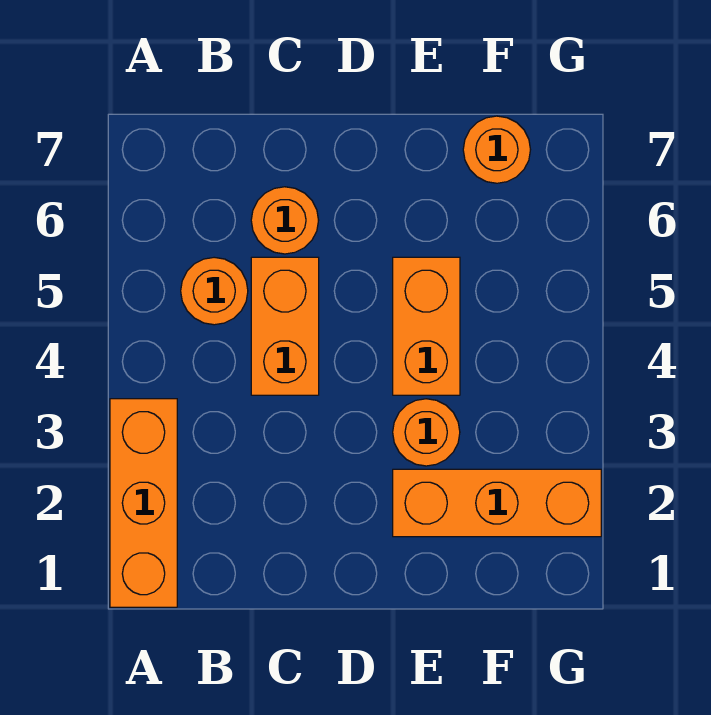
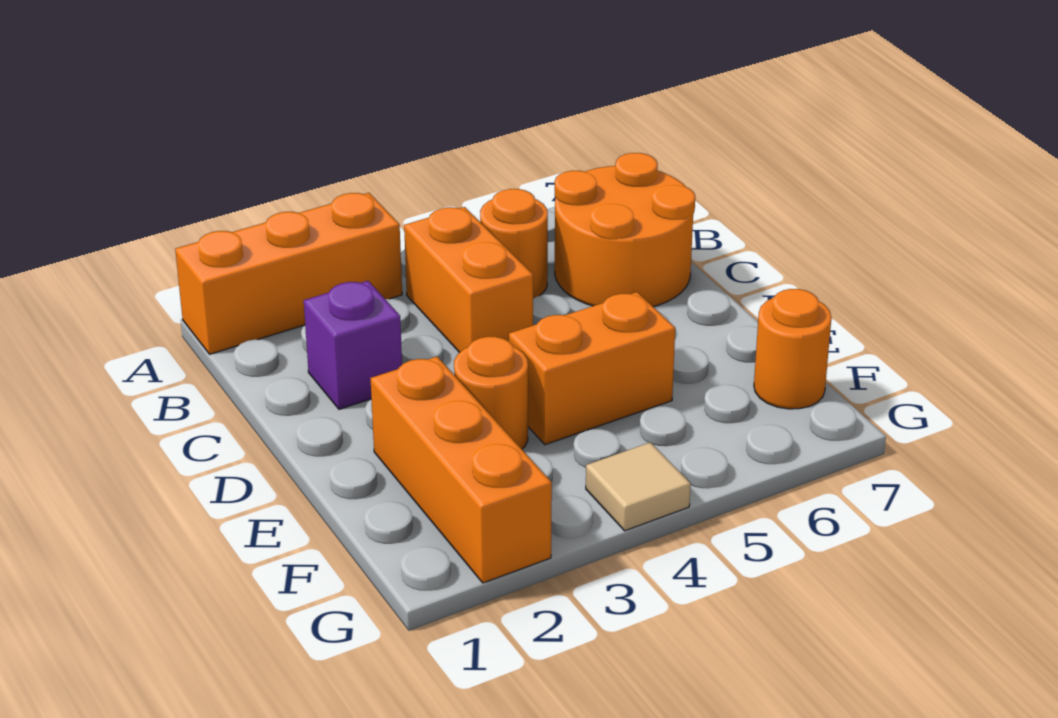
none -> purple 1x1 brick [304,281,402,409]
orange 1x2 brick [251,257,319,395] -> orange 1x2 brick turned to [404,207,533,353]
orange 1x1 round brick [251,187,319,254] -> orange 2x2 round brick [555,153,695,307]
none -> tan 1x1 tile [586,442,691,531]

